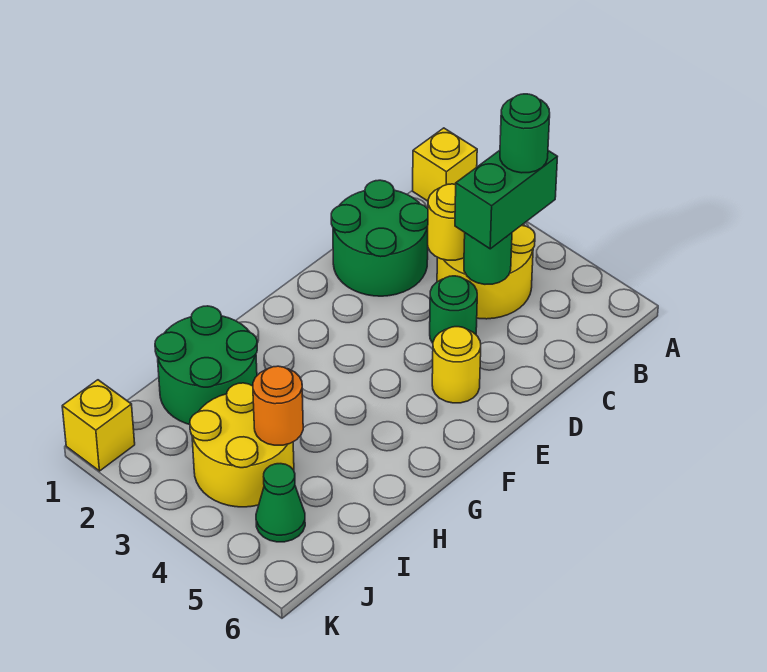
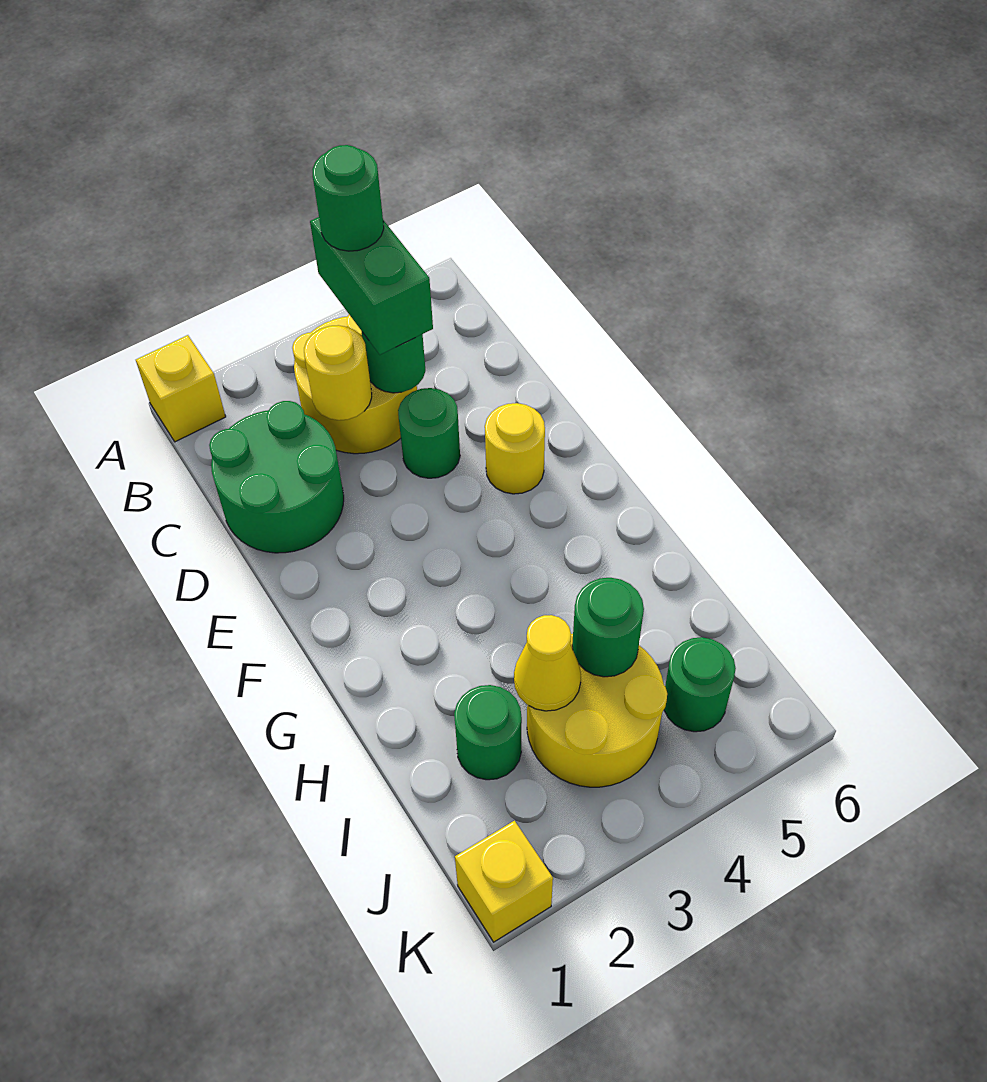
green 2x2 round brick [155,306,257,425] -> green 1x1 round brick [454,685,522,780]
none -> yellow 1x1 cone [514,615,581,711]
orange 1x1 round brick [253,366,303,445] -> green 1x1 round brick [572,578,644,677]
green 1x1 cone [256,464,305,542] -> green 1x1 round brick [664,637,736,732]

